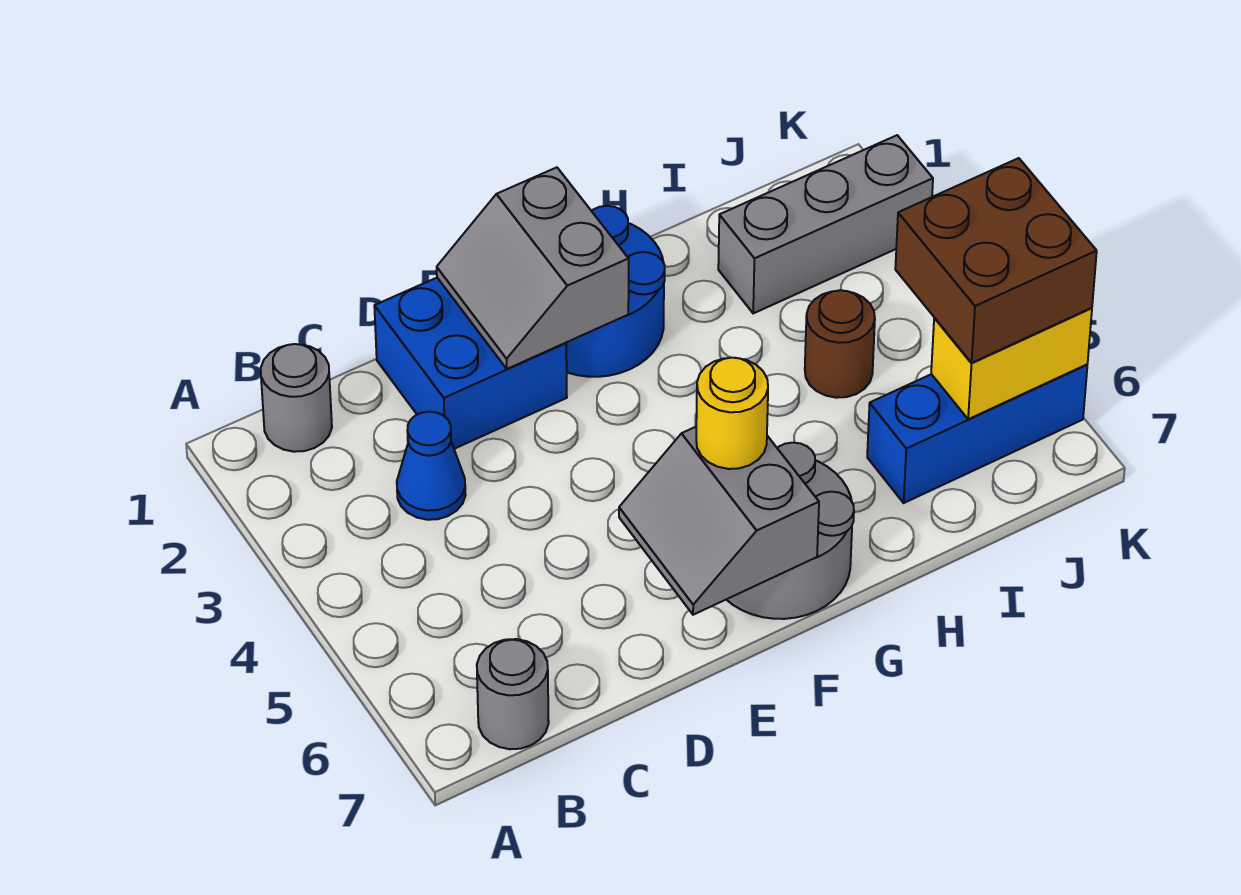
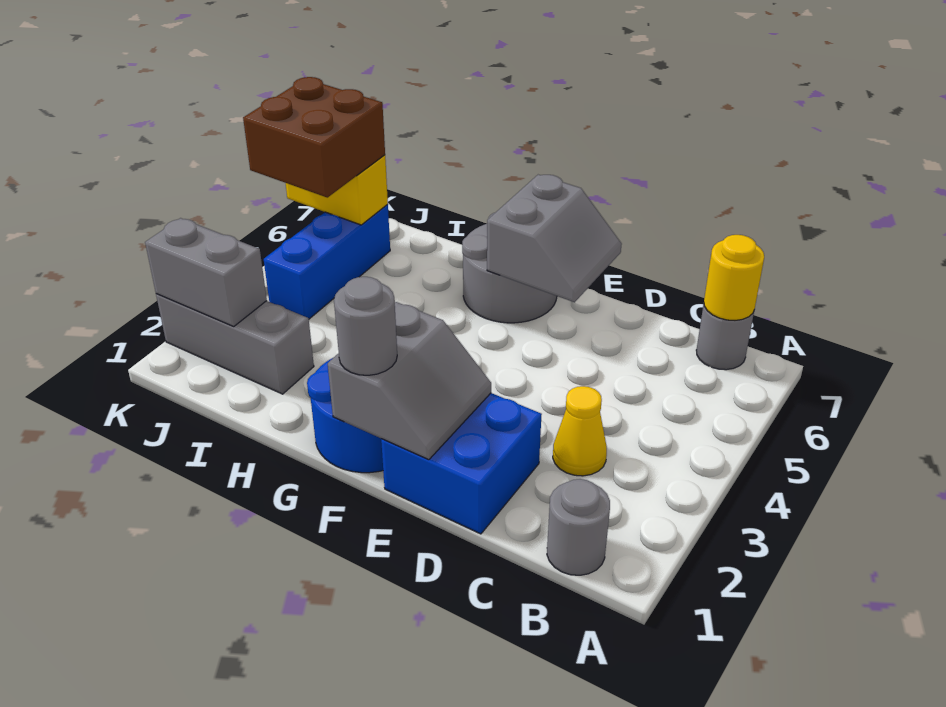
blue 1x1 cone [397,412,466,520] -> yellow 1x1 cone [553,386,607,476]
none -> grey 1x1 round brick [334,277,397,375]
yellow 1x1 round brick [696,358,768,469] -> yellow 1x1 round brick moved to [704,235,764,320]
brown 1x1 round brick [805,290,875,398] -> none
blue 1x3 brick [867,365,1087,503] -> blue 1x3 brick turned to [264,204,390,319]
none -> grey 1x2 brick [145,218,267,326]

